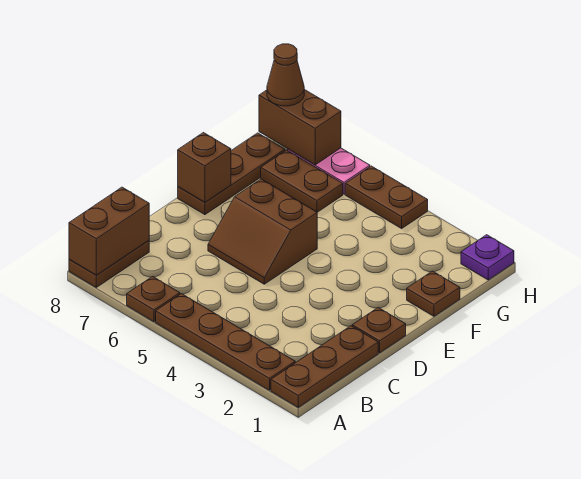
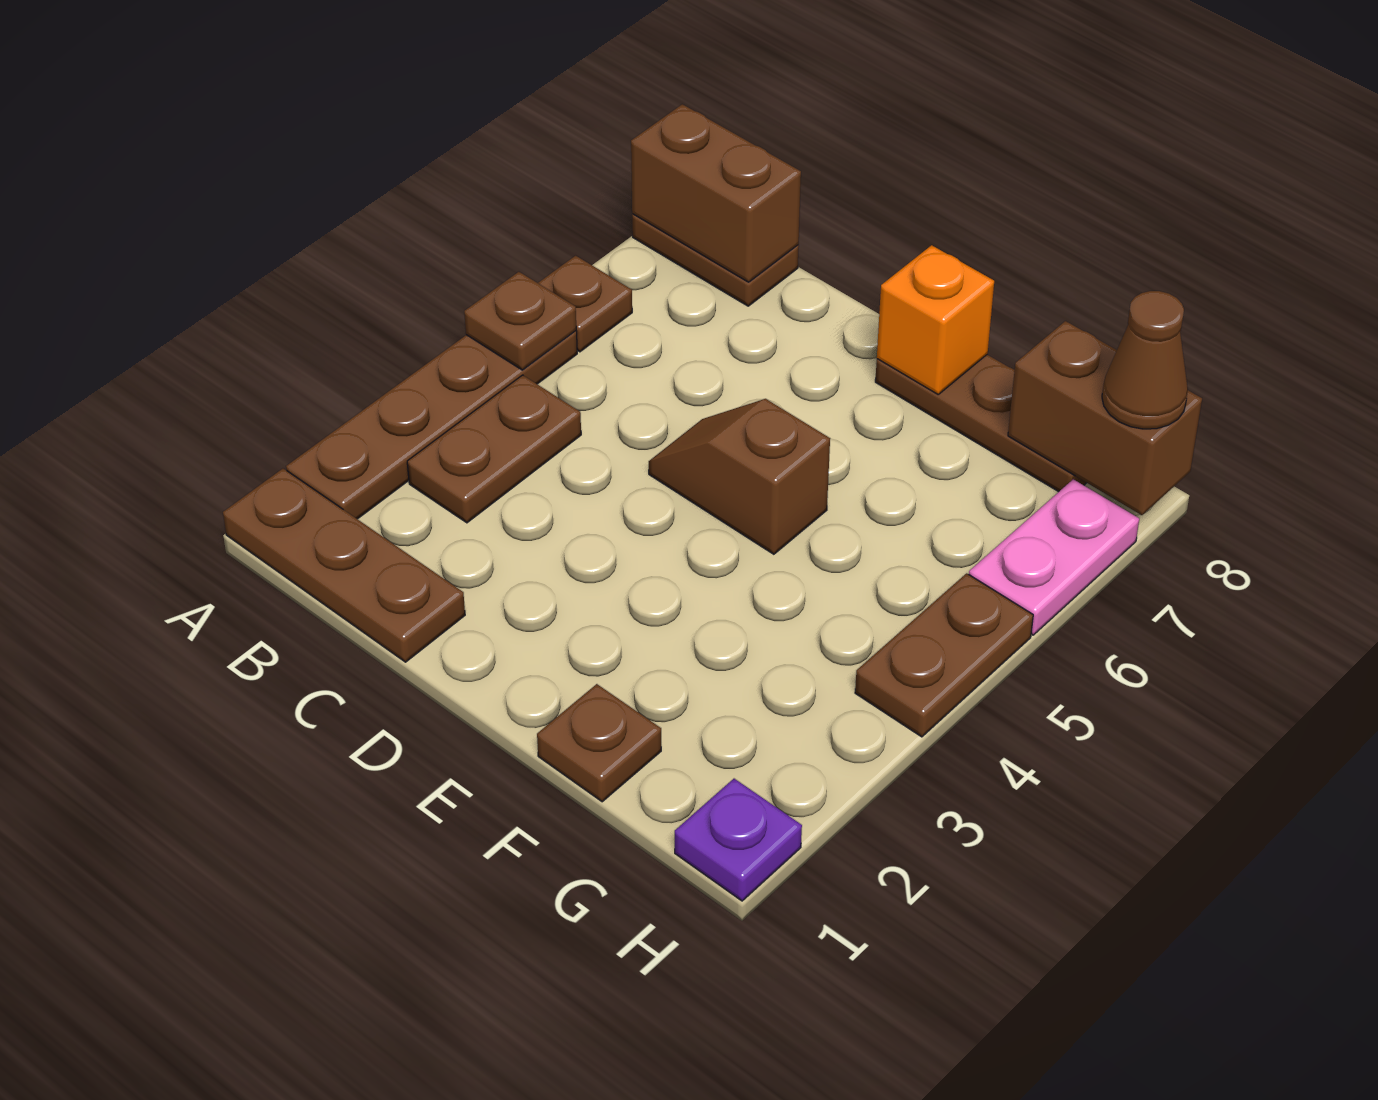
brown 1x1 plate [352,308,406,353] -> brown 1x1 plate moved to [464,272,576,370]
brown 2x2 slope [208,179,317,284] -> brown 1x2 slope [649,399,830,554]
brown 1x1 brick [178,133,231,202] -> orange 1x1 brick [877,245,994,394]
brown 1x2 plate [261,150,343,212] -> brown 1x2 plate moved to [407,375,581,523]
brown 1x2 brick [259,89,341,165] -> brown 1x2 brick turned to [1008,321,1202,515]

